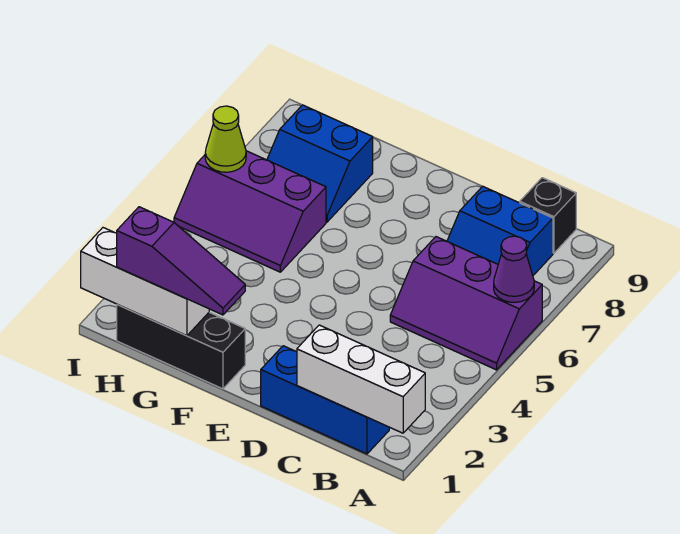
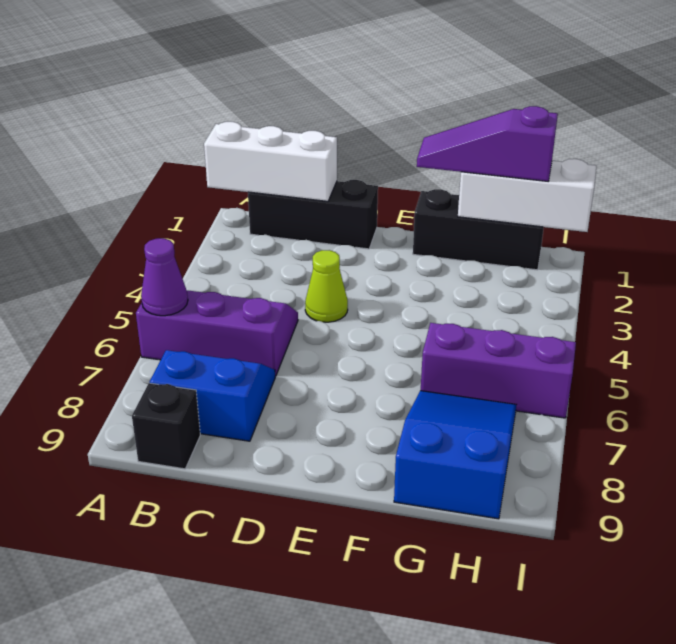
blue 1x3 brick [261,346,389,454] -> black 1x3 brick [248,180,378,249]
blue 2x2 slope [267,105,373,222] -> blue 2x3 slope [394,391,516,519]
lime 1x1 cone [205,106,246,172] -> lime 1x1 cone moved to [305,250,348,322]

